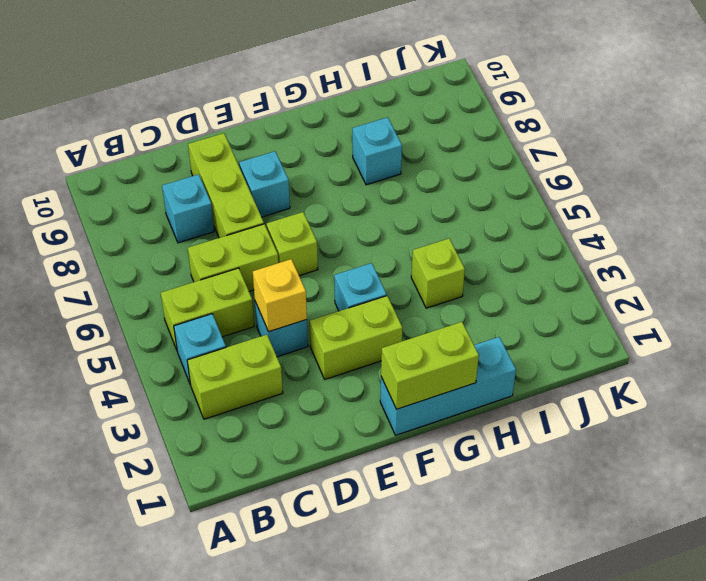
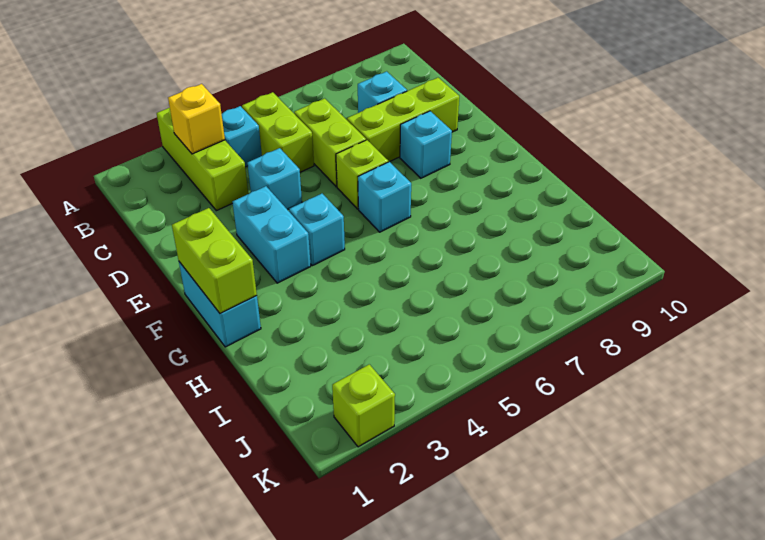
lime 1x2 brick [187,335,283,419] -> lime 1x3 brick [157,108,248,211]
yellow 1x1 brick [253,259,307,332] -> yellow 1x1 brick moved to [168,84,225,154]
lime 1x2 brick [309,296,402,379] -> cyan 1x2 brick [233,186,311,283]
cyan 1x3 brick [380,337,516,435] -> cyan 1x2 brick [179,262,261,347]
lime 1x1 brick [411,239,465,308] -> lime 1x1 brick moved to [332,364,395,447]
cyan 1x1 brick [352,117,402,185] -> cyan 1x1 brick moved to [358,162,411,232]

